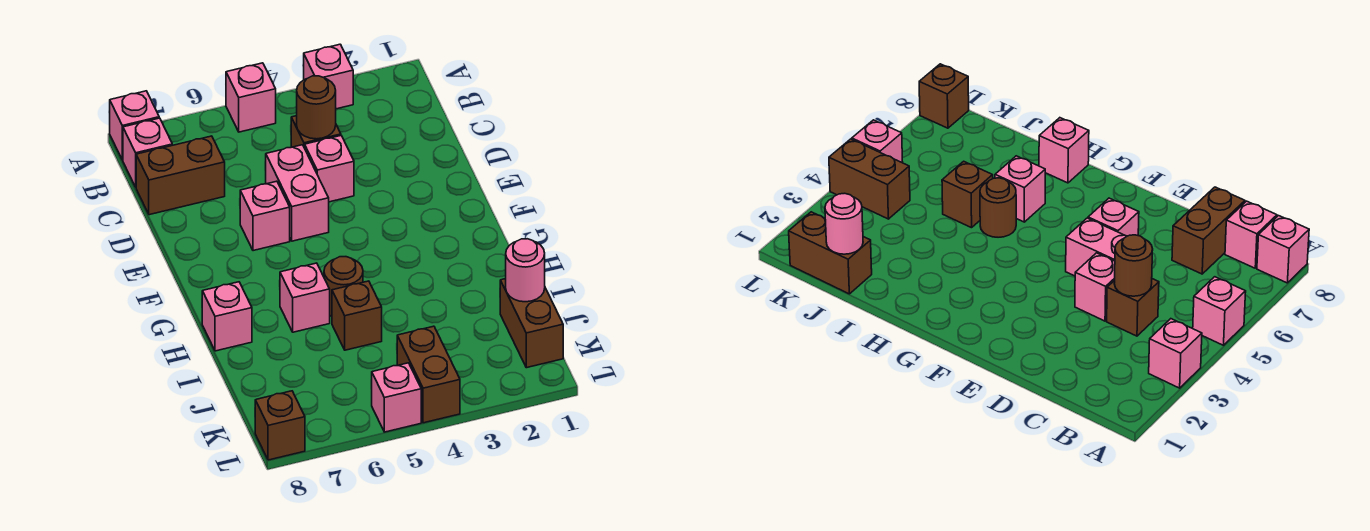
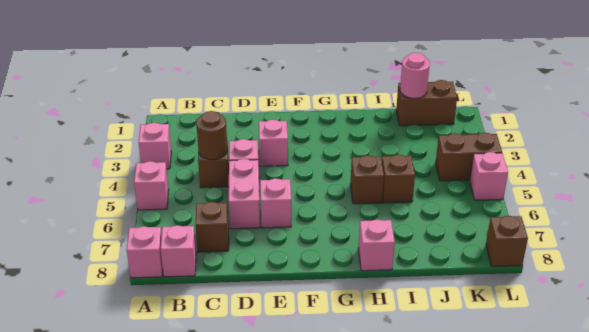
brown 1x2 brick [136,136,225,215] -> brown 1x1 brick [195,202,229,252]
pink 1x2 brick [265,145,329,241] -> pink 1x2 brick turned to [229,159,260,229]
brown 1x1 round brick [324,257,363,316] -> brown 1x1 brick [350,155,384,204]
pink 1x1 brick [280,263,330,332] -> pink 1x1 brick moved to [259,120,288,166]

